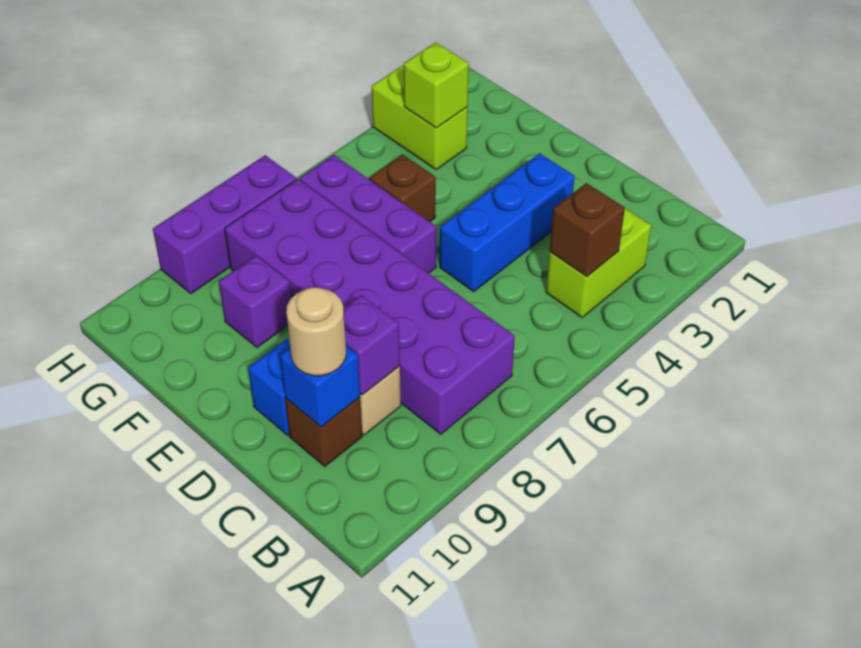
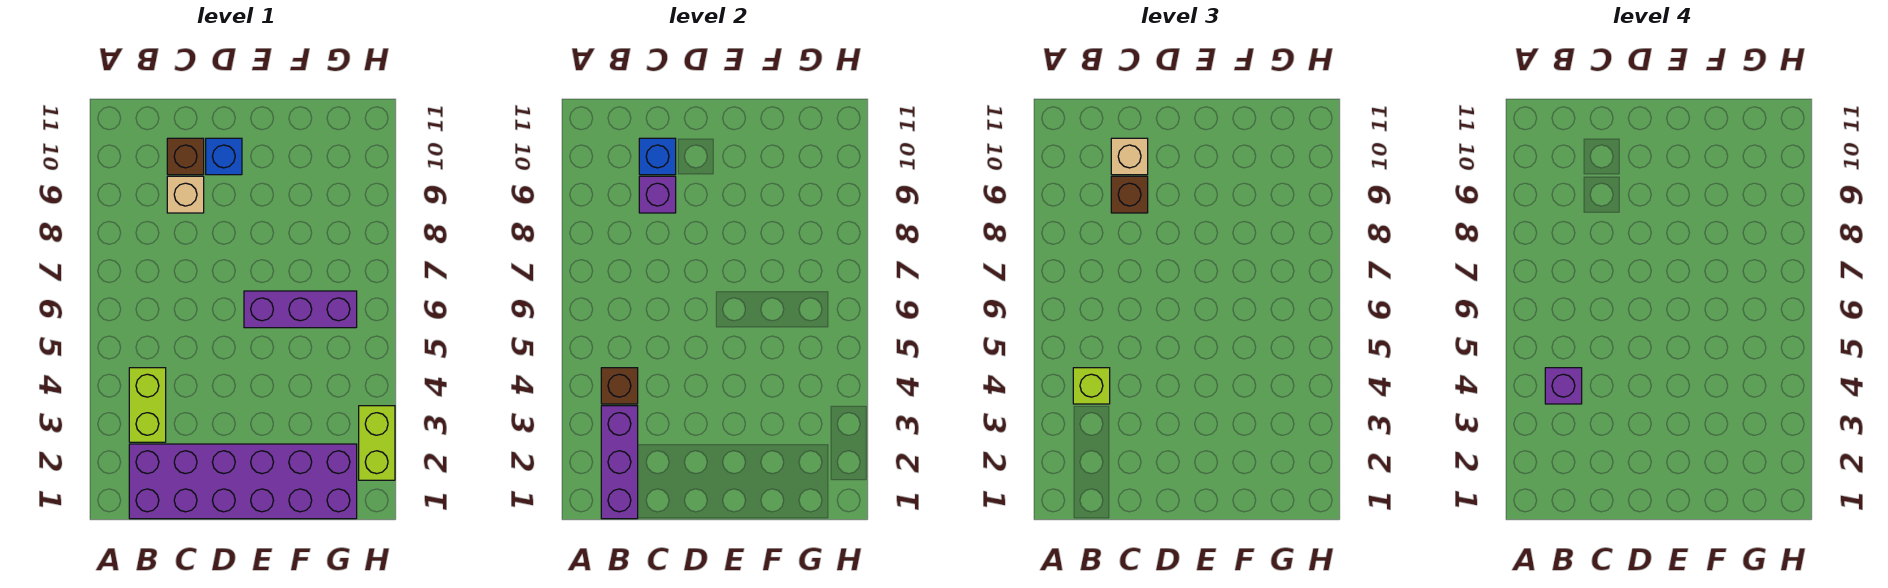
purple 2x6 brick [225,179,515,434] -> purple 2x6 brick moved to [129,444,357,519]
tan 1x1 round brick [286,287,346,376] -> tan 1x1 brick [1111,138,1148,175]
blue 1x3 brick [440,153,575,292] -> none
brown 1x1 brick [369,154,436,222] -> brown 1x1 brick moved to [1111,176,1148,213]
purple 1x1 brick [219,255,291,348] -> purple 1x1 brick moved to [1545,368,1582,404]
lime 1x2 brick [372,66,468,170] -> lime 1x2 brick turned to [359,406,395,480]
lime 1x1 brick [404,42,469,128] -> lime 1x1 brick moved to [1073,368,1110,404]
purple 1x3 brick [153,155,296,294] -> purple 1x3 brick moved to [601,406,638,519]

